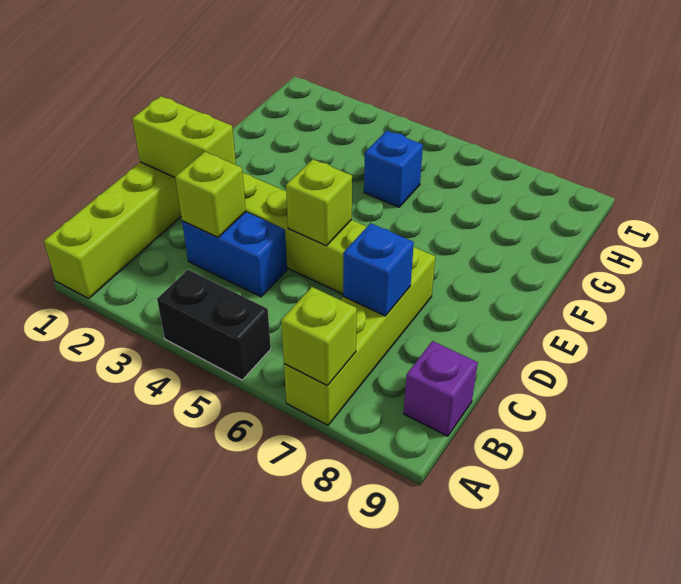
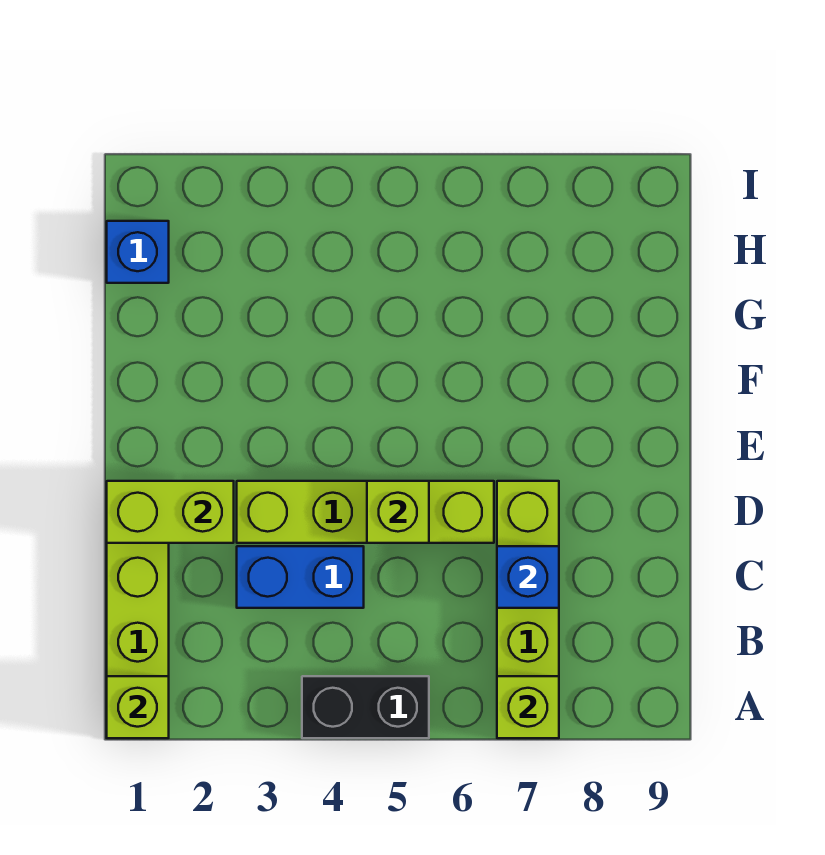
purple 1x1 brick [404,341,478,436] -> none
lime 1x1 brick [175,152,246,237] -> lime 1x1 brick moved to [107,676,169,738]
blue 1x1 brick [364,131,423,207] -> blue 1x1 brick moved to [107,221,169,283]

